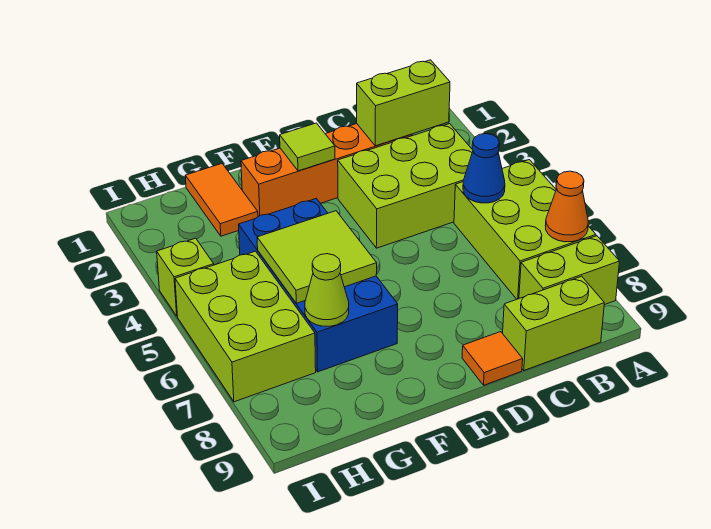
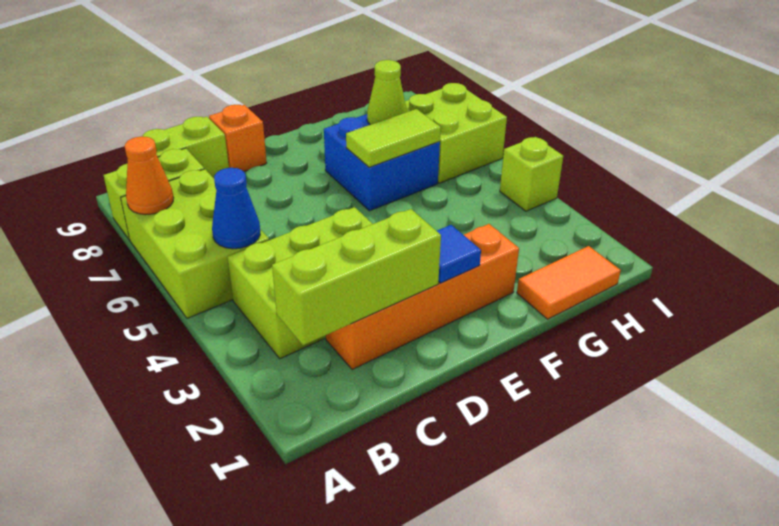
lime 1x2 brick [357,60,450,146] -> lime 1x3 brick [272,209,441,345]
orange 1x1 tile [462,332,523,385] -> orange 1x1 brick [209,105,267,171]
lime 1x1 tile [280,123,335,171] -> blue 1x1 tile [437,225,481,283]
blue 2x4 brick [239,199,398,372] -> blue 2x2 brick [324,114,440,211]
lime 2x2 tile [257,211,377,303] -> lime 1x2 tile [346,109,441,167]
orange 1x2 tile [185,164,258,236] -> orange 1x2 tile turned to [517,246,621,319]
lime 2x3 brick [175,251,316,402] -> lime 2x2 brick [405,83,507,183]

